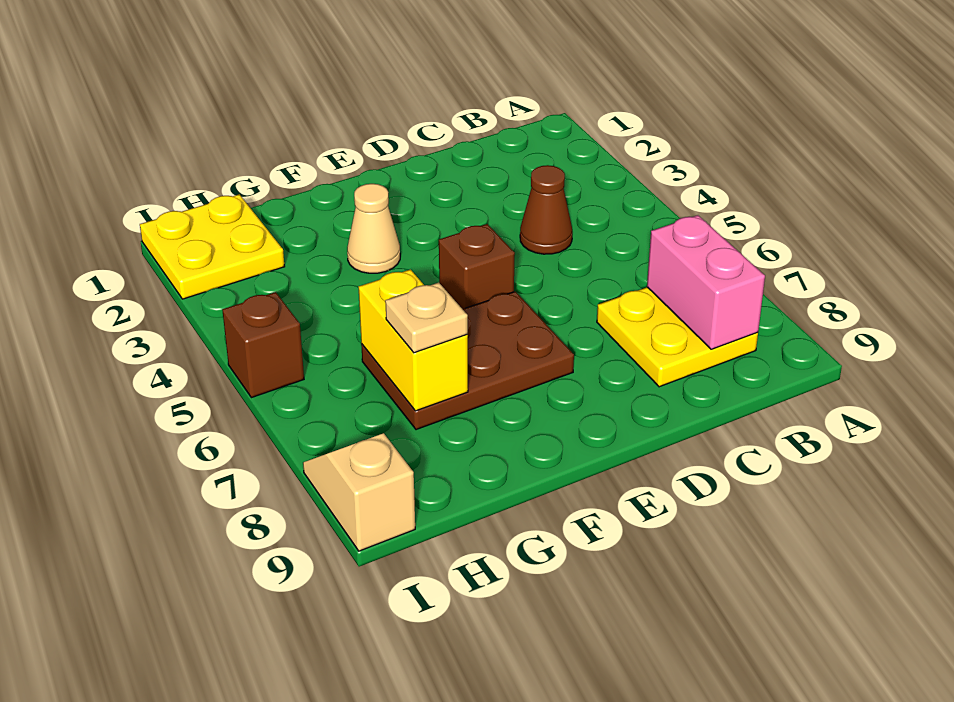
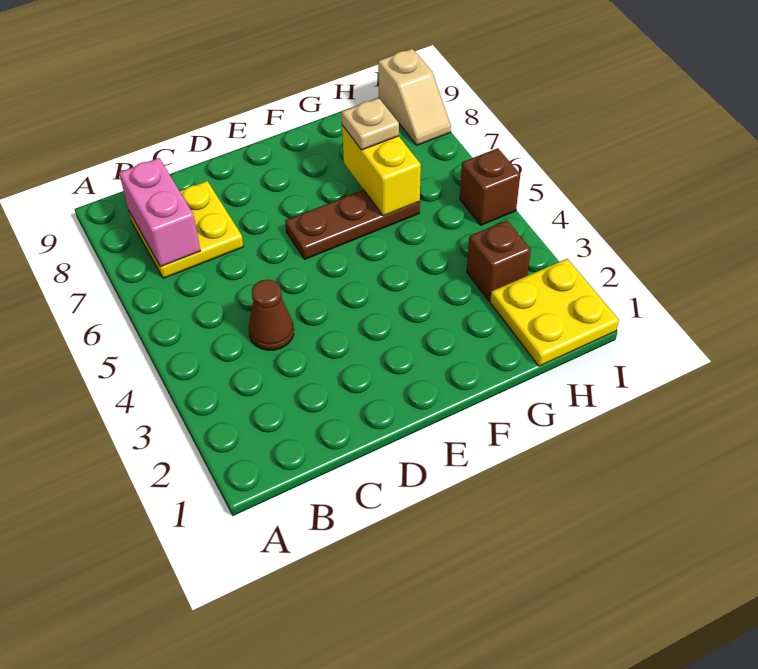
brown 1x1 brick [439,224,515,309] -> brown 1x1 brick moved to [467,220,531,301]
brown 2x3 plate [361,291,574,430] -> brown 1x3 plate [285,190,420,259]
tan 1x1 cone [347,184,400,273] -> none

